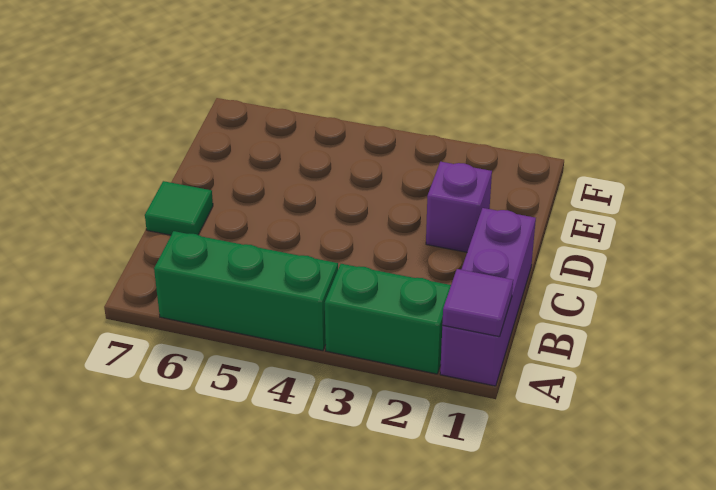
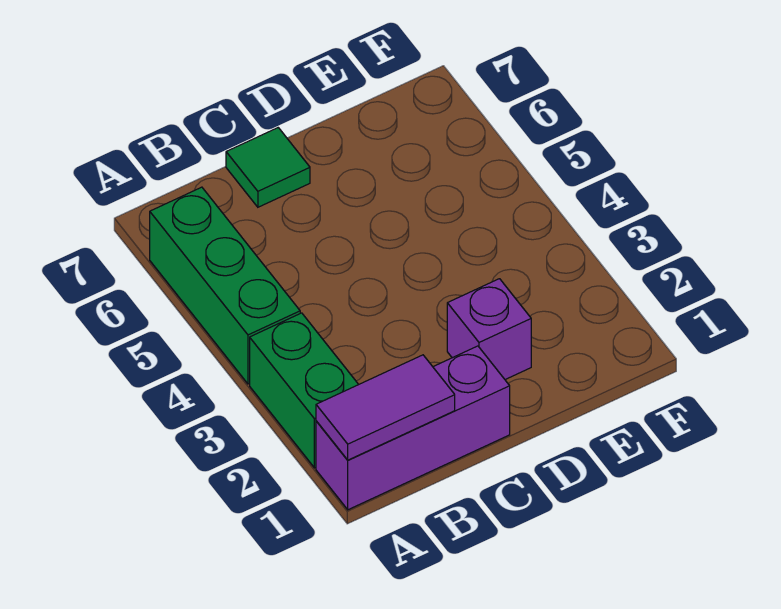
purple 1x1 tile [442,269,513,337] -> purple 1x2 tile [316,355,455,460]

